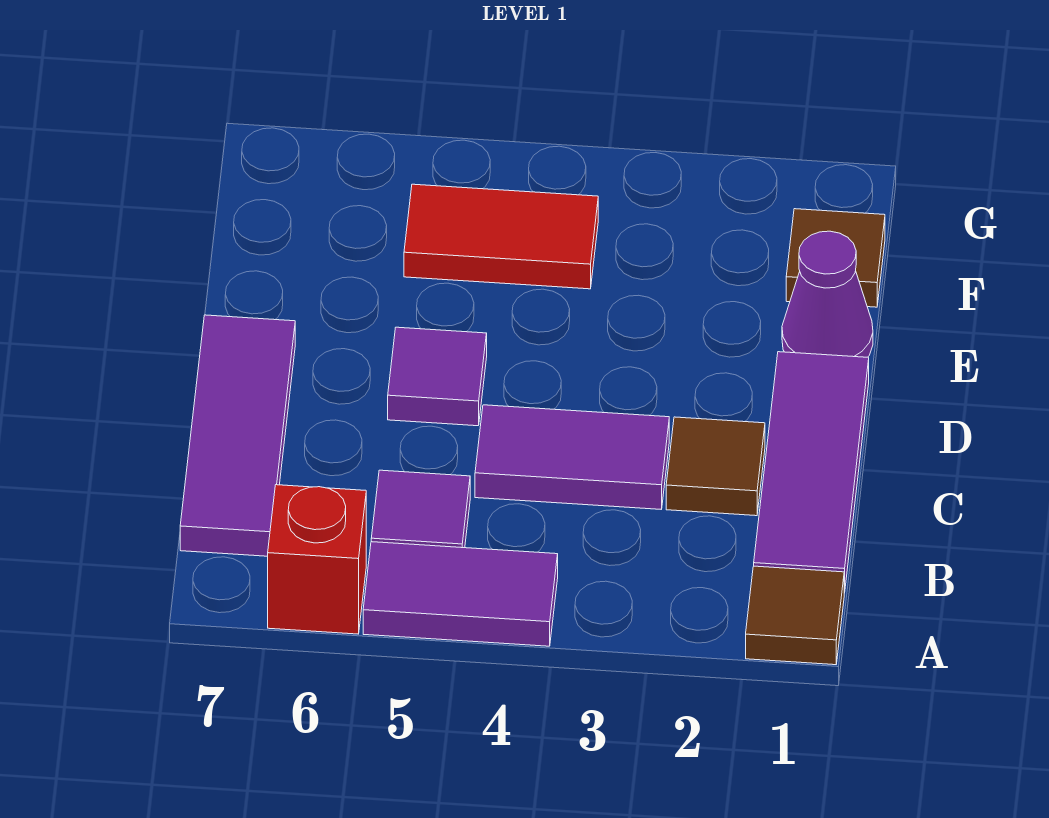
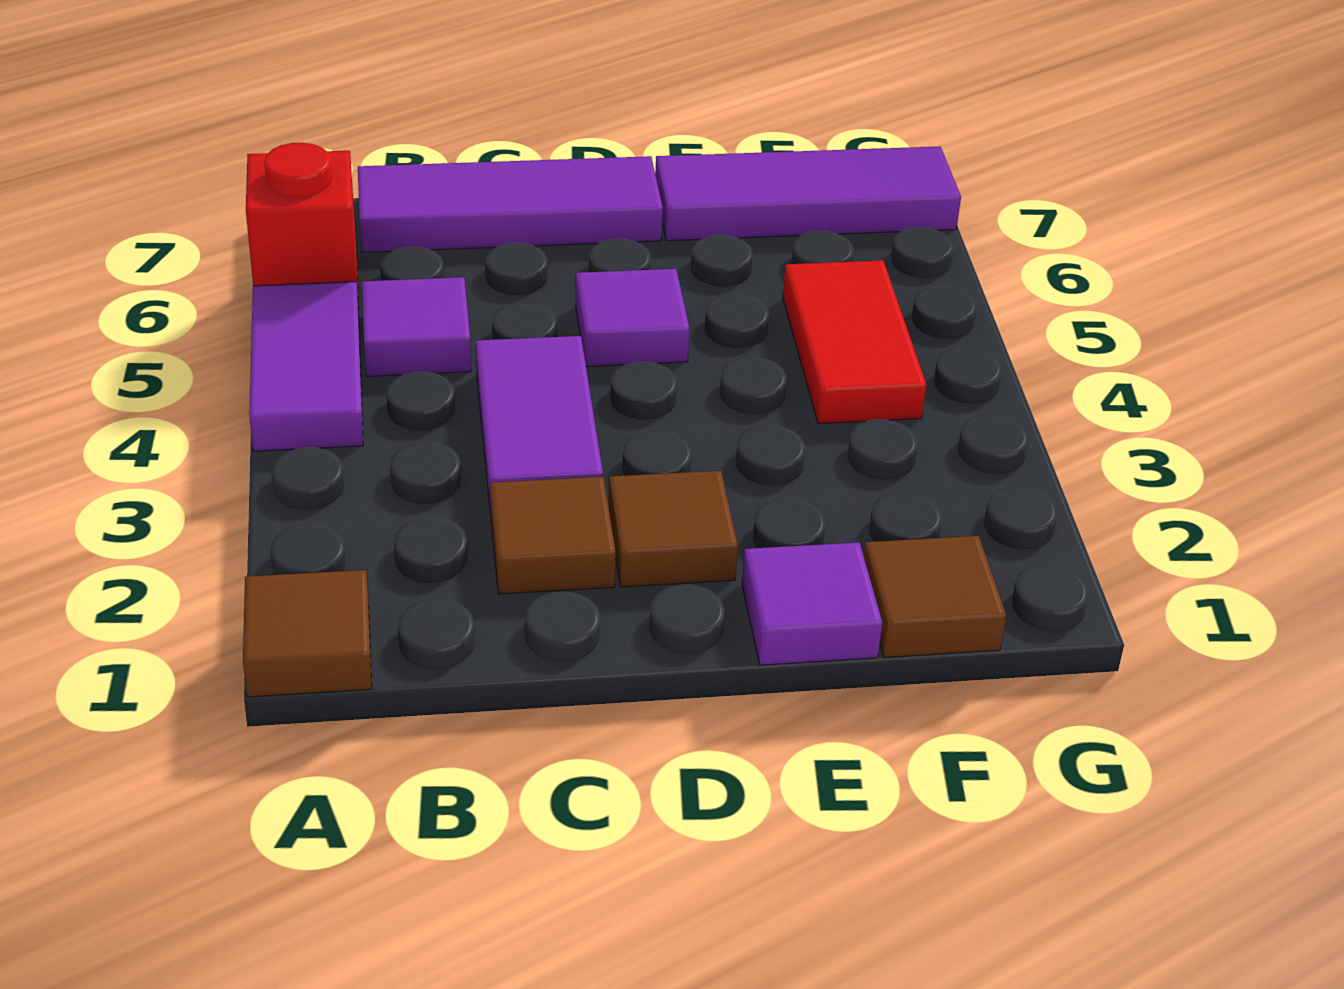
purple 1x3 tile [754,352,869,593] -> purple 1x3 tile moved to [655,146,961,241]
none -> brown 1x1 tile [609,471,738,587]
purple 1x1 cone [782,231,873,357] -> purple 1x1 tile [742,543,882,665]

